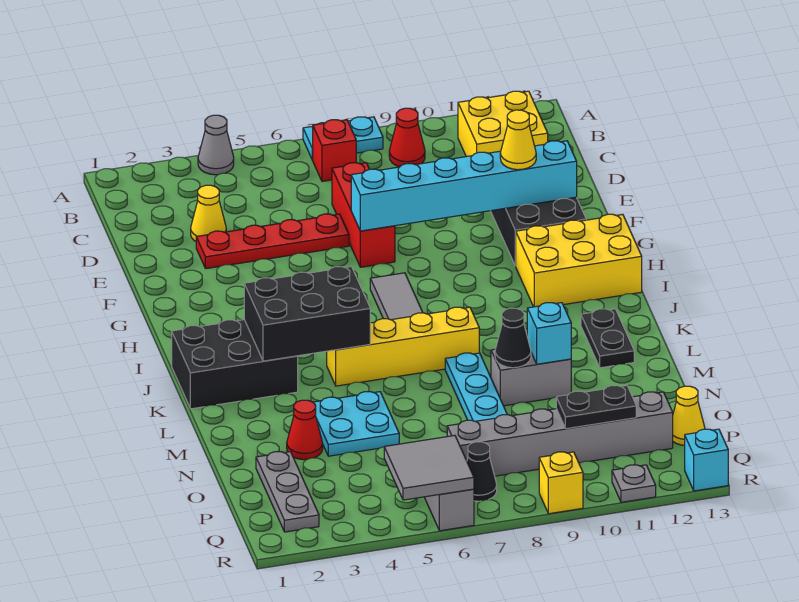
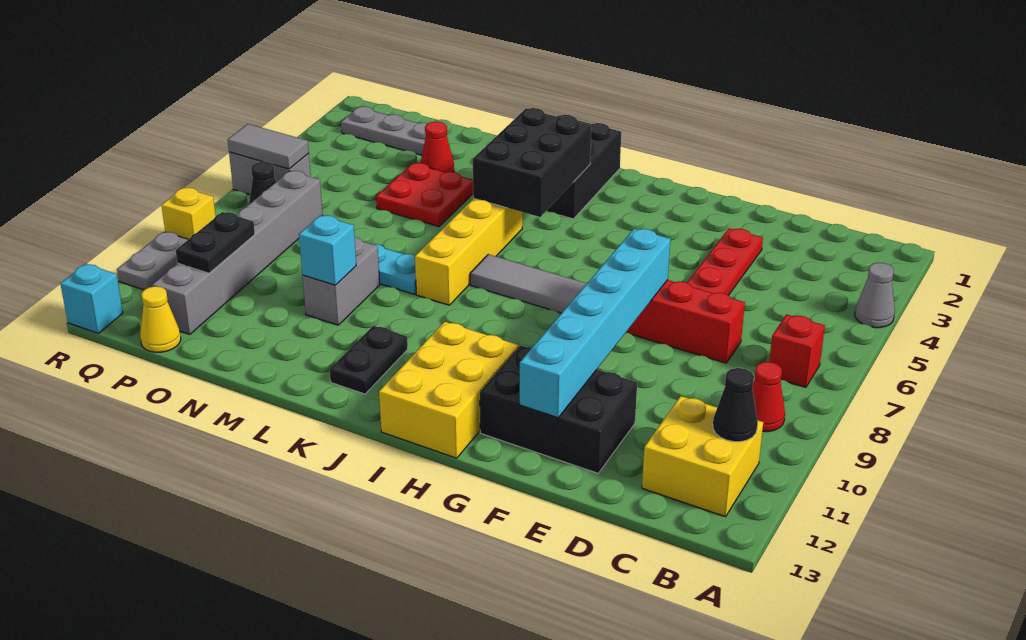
cyan 1x2 plate [303,117,383,160] -> none
yellow 1x1 cone [191,185,226,241] -> none
yellow 1x1 cone [500,110,536,170] -> none
black 1x2 plate [581,309,634,368] -> black 1x2 plate turned to [330,326,408,394]
cyan 2x2 plate [313,392,399,456] -> red 2x2 plate [376,163,473,227]
black 1x1 cone [495,308,531,368] -> black 1x1 cone moved to [713,368,758,442]
grey 2x2 tile [384,435,474,500] -> grey 1x2 tile [228,124,309,169]
grey 1x1 plate [612,465,656,502] -> grey 1x2 plate [117,232,188,290]

